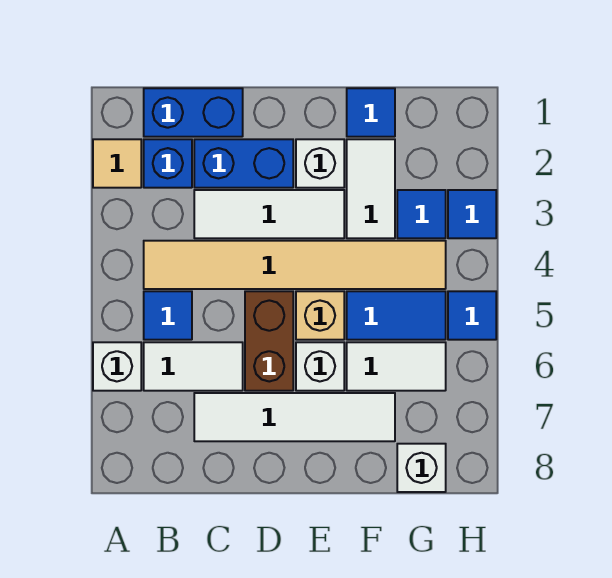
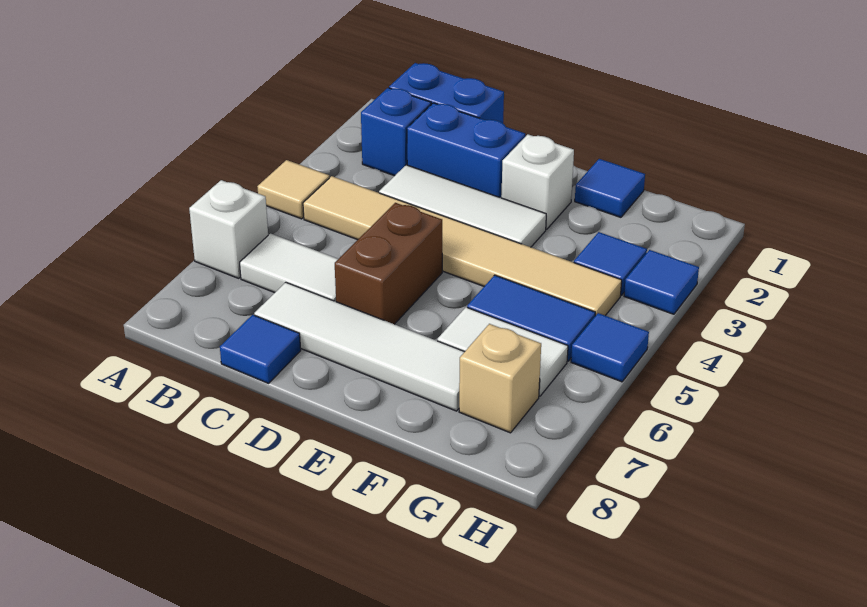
tan 1x1 tile [93,139,141,188] -> tan 1x1 tile moved to [257,160,329,219]
blue 1x1 tile [144,291,192,340] -> blue 1x1 tile moved to [220,315,301,383]
tan 1x1 brick [296,291,344,340] -> tan 1x1 brick moved to [459,324,541,433]
white 1x1 brick [296,342,344,391] -> none
white 1x2 tile [347,139,395,238] -> none
white 1x1 brick [397,444,446,492] -> none

